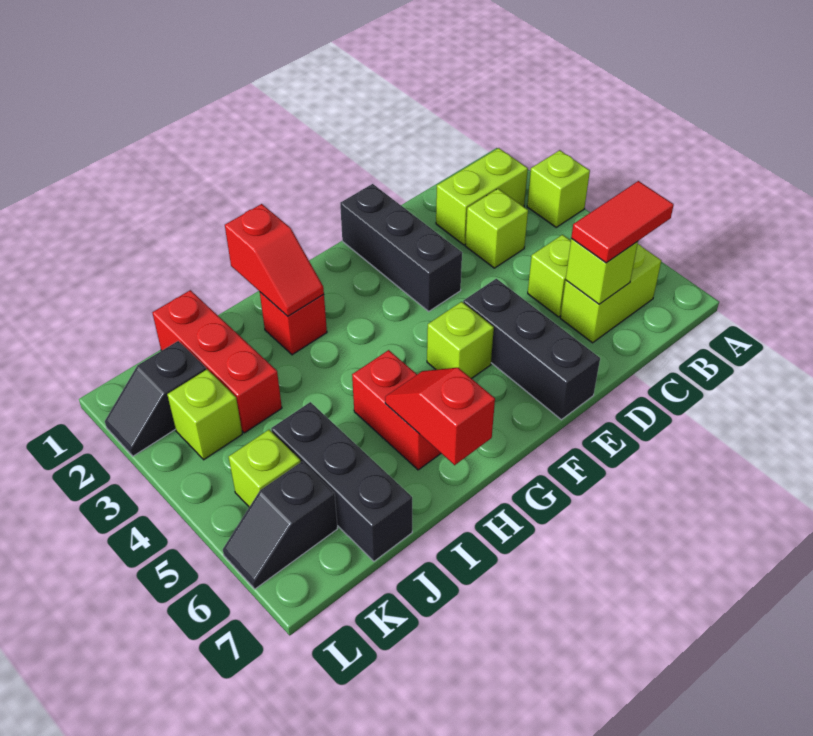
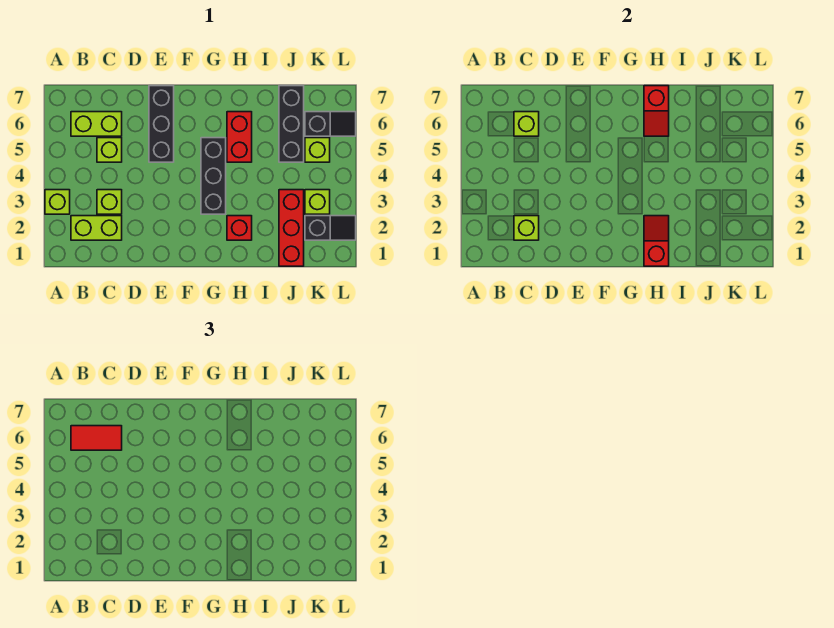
black 1x3 brick [340,184,462,311] -> black 1x3 brick moved to [201,138,226,214]
lime 1x1 brick [427,302,494,379] -> lime 1x1 brick moved to [514,216,539,240]

